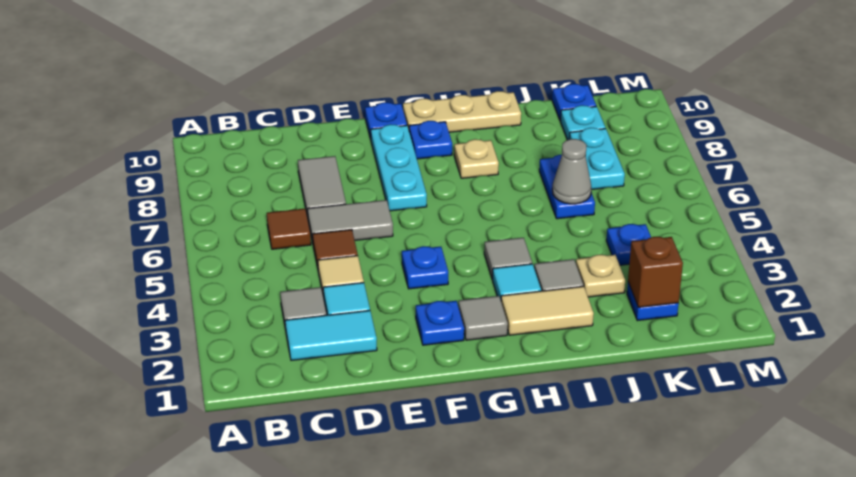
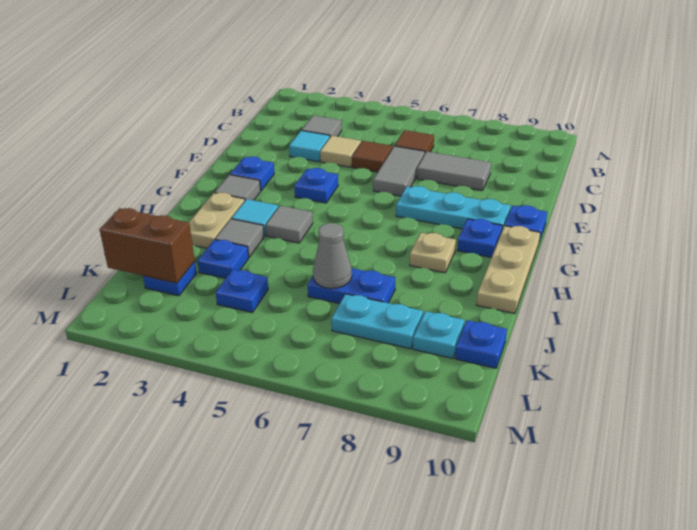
cyan 1x2 tile [285,310,377,360] -> none
tan 1x2 tile [501,286,594,335] -> tan 1x2 plate [189,193,245,248]
tan 1x1 plate [576,255,625,297] -> blue 1x1 plate [198,240,249,278]
brown 1x1 brick [628,237,683,307] -> brown 1x2 brick [100,208,195,283]

